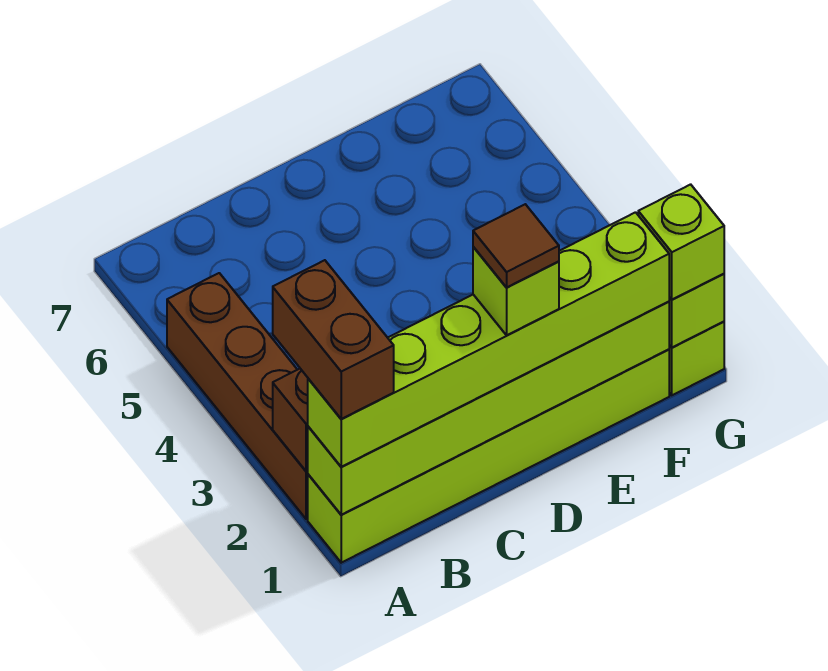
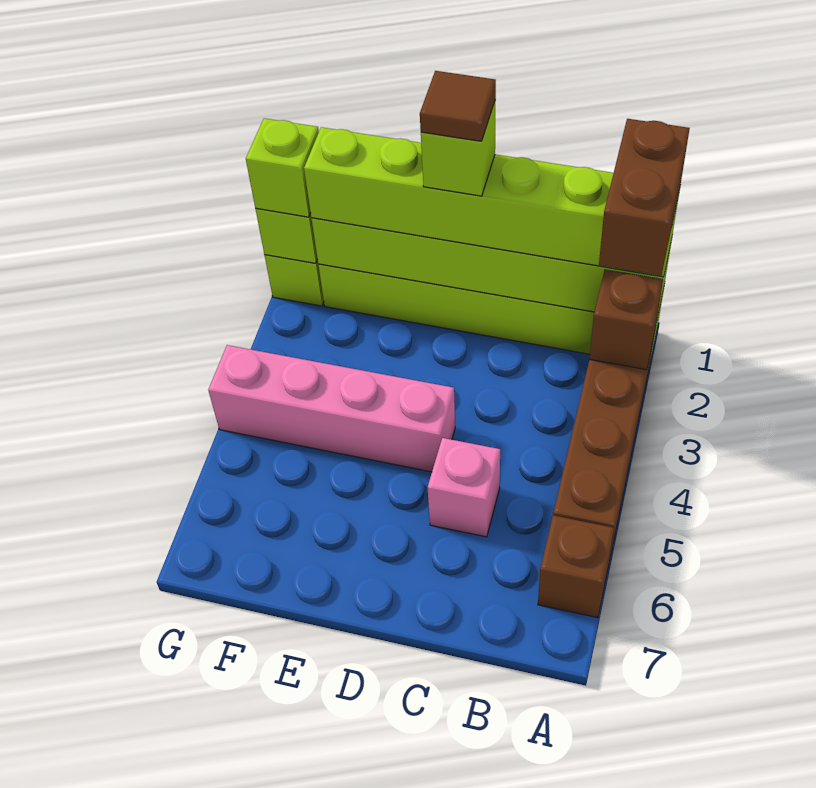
none -> brown 1x1 brick [538,515,614,618]
none -> pink 1x1 brick [428,438,500,537]
none -> pink 1x4 brick [208,345,455,472]

